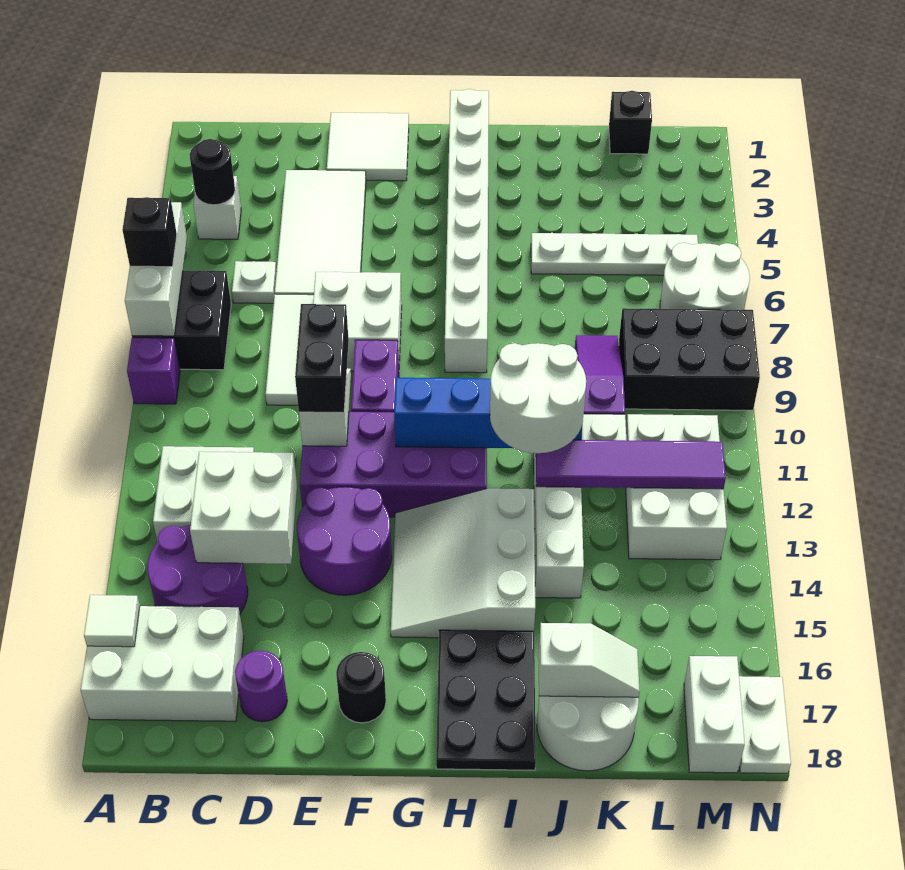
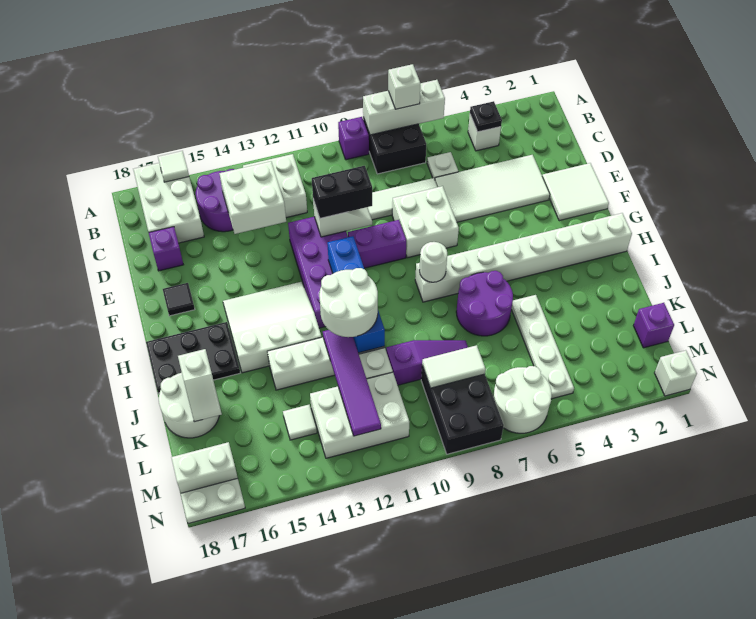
black 1x1 brick [122,197,177,267] -> white 1x1 brick [388,64,421,109]
black 1x1 round brick [190,139,235,205] -> black 1x1 plate [470,101,502,132]
purple 1x1 round brick [235,651,287,722] -> purple 1x1 brick [149,227,183,271]
purple 2x2 round brick [297,487,392,595] -> purple 2x2 round brick moved to [456,271,513,336]
black 1x1 round brick [336,652,386,723] -> black 1x1 tile [163,283,195,316]
none -> white 1x1 round brick [419,242,447,282]
black 1x1 brick [609,91,652,154] -> purple 1x1 brick [633,303,674,348]
none -> white 1x2 tile [422,345,486,388]
none -> white 1x1 tile [283,405,317,440]
none -> white 1x1 brick [655,350,697,396]

